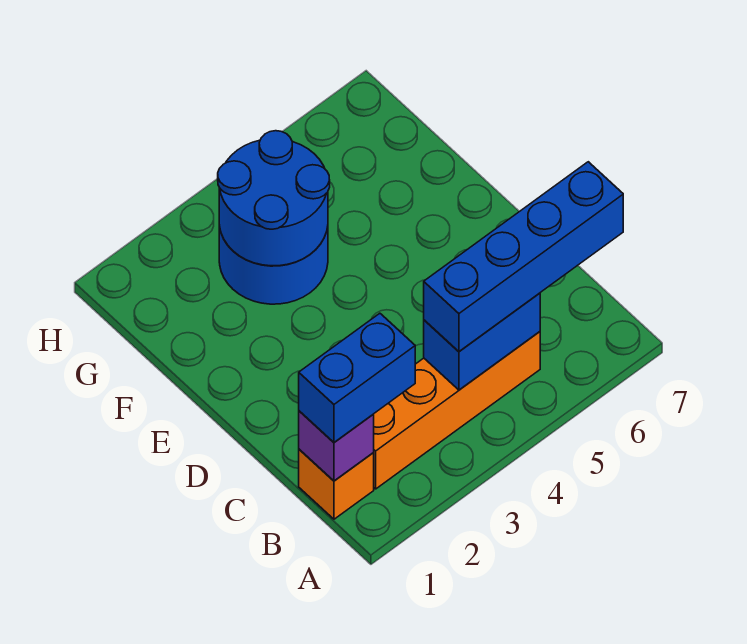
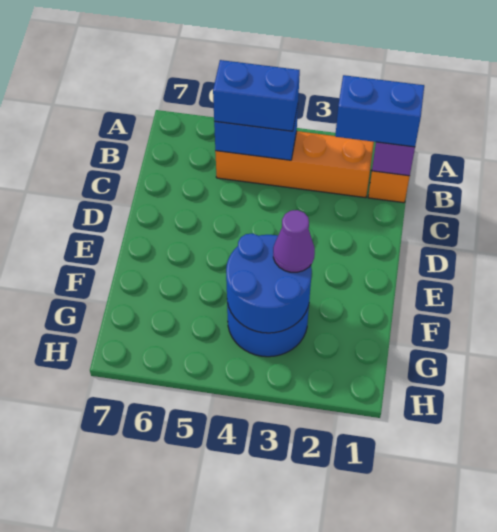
blue 1x4 brick [424,162,623,351] -> blue 1x2 brick [213,60,300,131]
none -> purple 1x1 cone [273,210,315,272]

